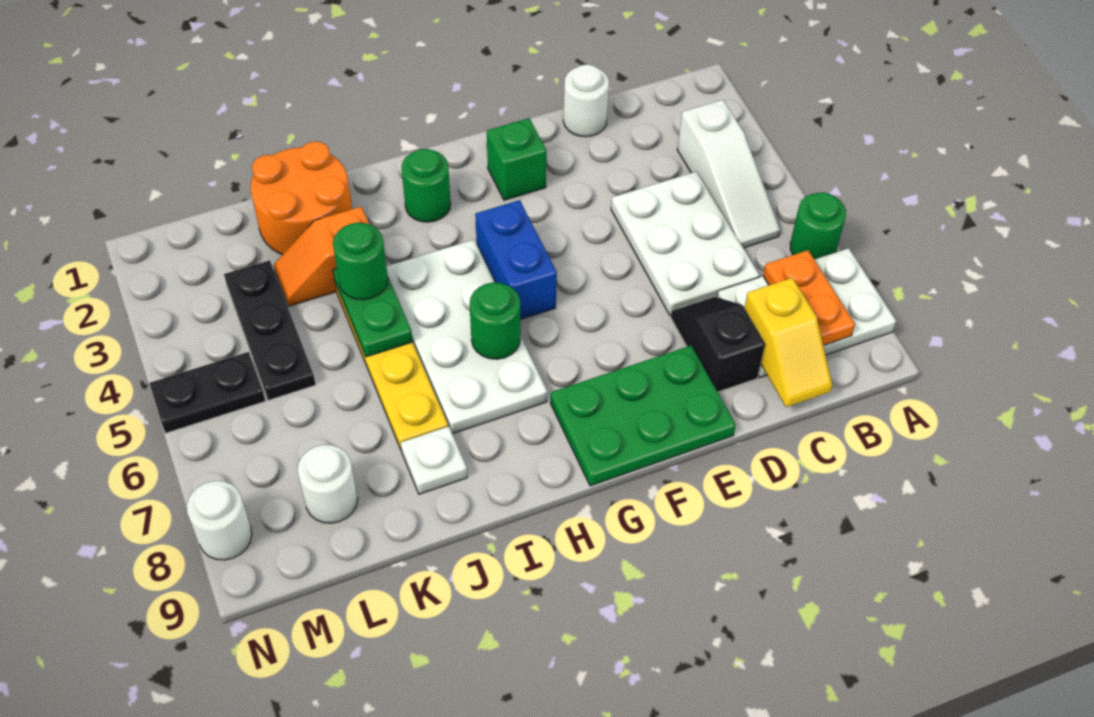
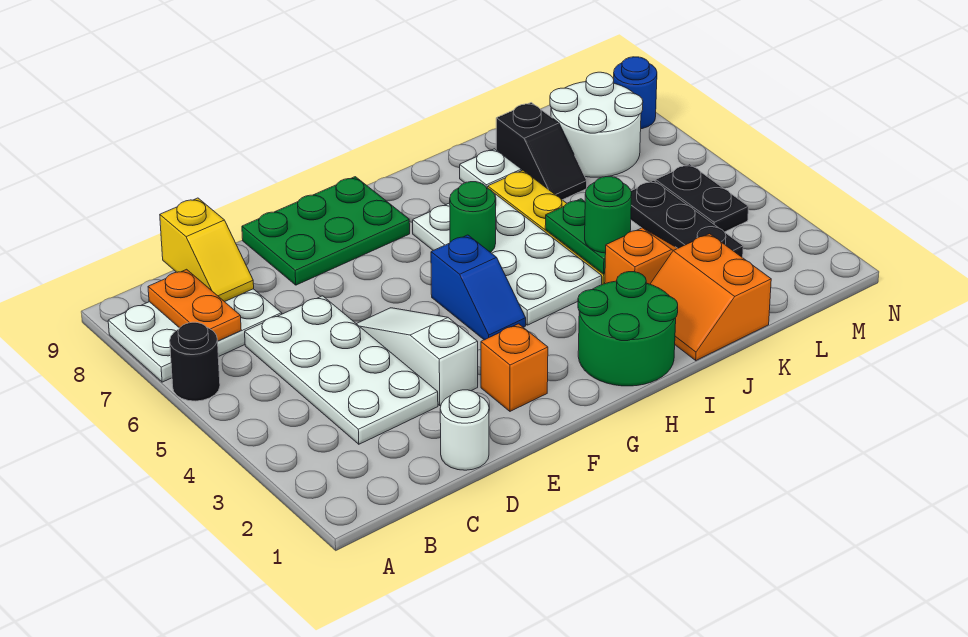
green 1x1 round brick [790,193,846,259] -> black 1x1 round brick [170,322,220,401]
white 1x3 slope [677,100,780,248] -> white 1x3 slope moved to [357,308,478,405]
white 2x3 plate [611,171,760,315] -> white 2x4 plate [245,296,438,444]
yellow 1x2 slope [745,278,832,407] -> yellow 1x2 slope turned to [160,198,254,302]
black 1x2 slope [671,297,765,392] -> black 1x2 slope moved to [496,103,587,200]
green 1x1 brick [487,118,547,200] -> orange 1x1 brick [481,324,548,411]
blue 1x2 brick [475,200,557,320] -> blue 1x2 slope [431,235,526,340]
green 1x1 round brick [401,149,451,222] -> green 2x2 round brick [578,272,678,386]
orange 2x2 round brick [251,142,352,255] -> orange 2x2 slope [650,234,771,360]
white 1x1 round brick [298,445,358,523] -> white 2x2 round brick [550,72,643,177]
black 1x2 plate [149,352,265,433] -> black 1x2 plate turned to [655,164,748,232]
white 1x1 round brick [187,481,252,560] -> blue 1x1 round brick [614,57,657,129]

